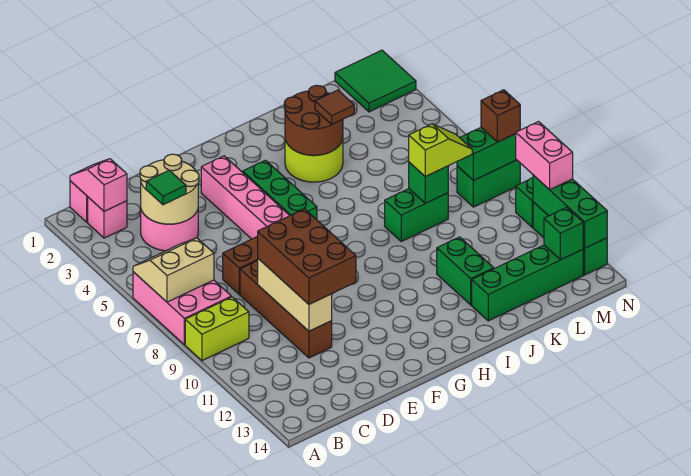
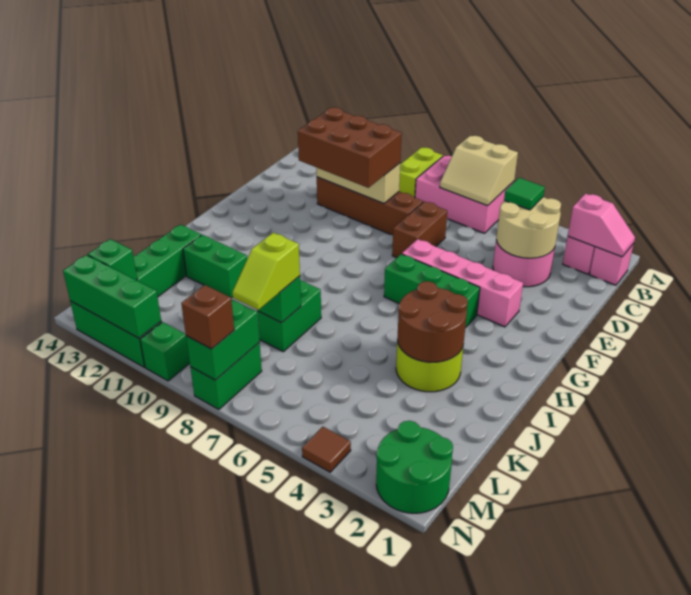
tan 2x2 slope [133,238,214,302] -> tan 2x2 slope turned to [440,136,518,206]
brown 1x1 tile [315,90,354,124] -> brown 1x1 tile moved to [302,427,351,472]
green 2x2 tile [335,50,416,112] -> green 2x2 round brick [376,421,453,513]
pink 1x2 brick [516,122,573,190] -> none

